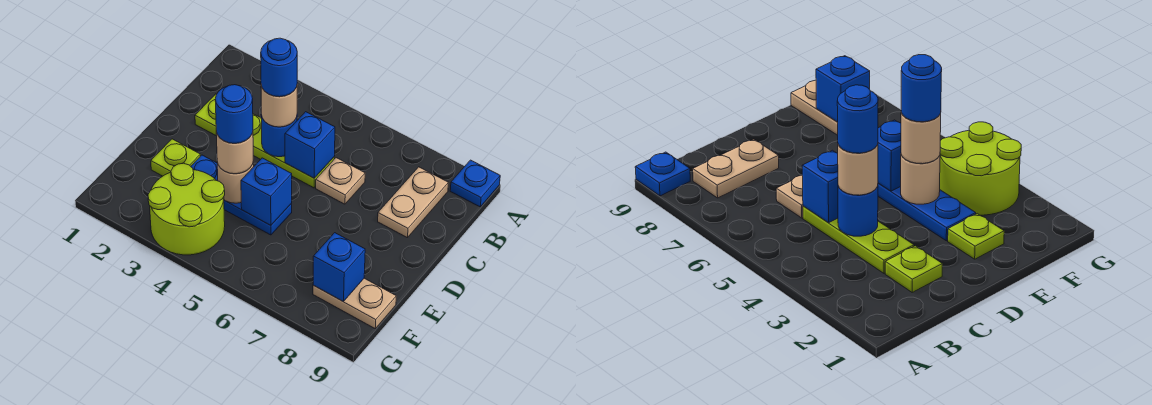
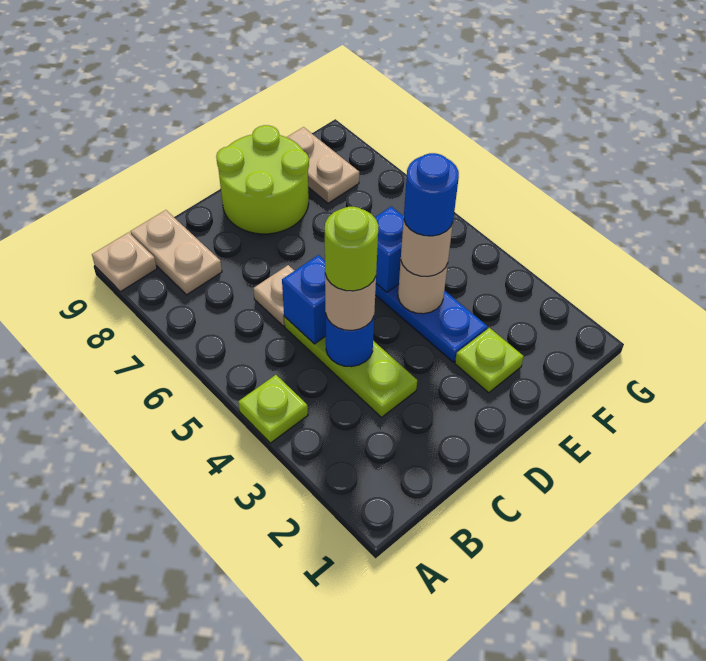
blue 1x1 plate [450,160,500,207] -> tan 1x1 plate [92,233,157,292]
tan 1x2 plate [378,167,448,238] -> tan 1x2 plate turned to [130,210,222,295]
lime 1x1 plate [195,94,217,136] -> lime 1x1 plate moved to [238,375,308,443]
blue 1x1 round brick [261,38,297,97] -> lime 1x1 round brick [325,207,379,291]
lime 2x2 round brick [148,163,225,255] -> lime 2x2 round brick moved to [216,125,309,234]
blue 1x1 brick [313,233,365,301] -> none

